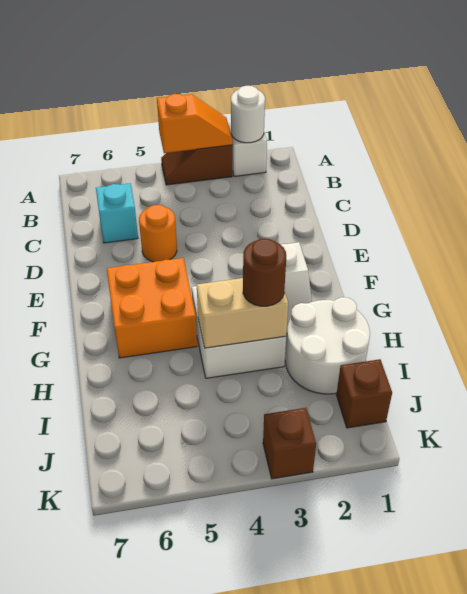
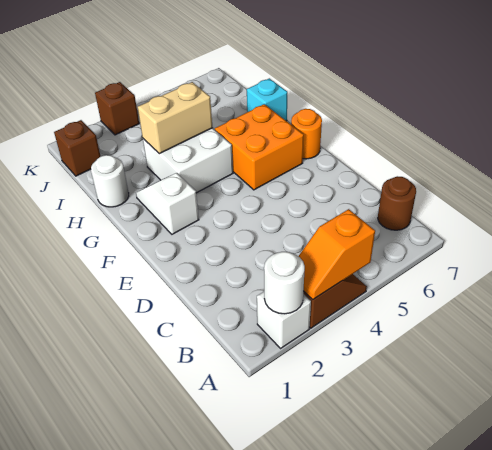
cyan 1x1 brick [96,183,138,243] -> cyan 1x1 brick moved to [247,78,287,121]
orange 1x1 round brick [139,205,177,262] -> orange 1x1 round brick moved to [291,109,322,159]
white 2x2 round brick [285,297,370,394] -> white 1x1 round brick [91,155,129,207]
brown 1x1 round brick [243,239,286,306] -> brown 1x1 round brick moved to [378,176,416,230]

